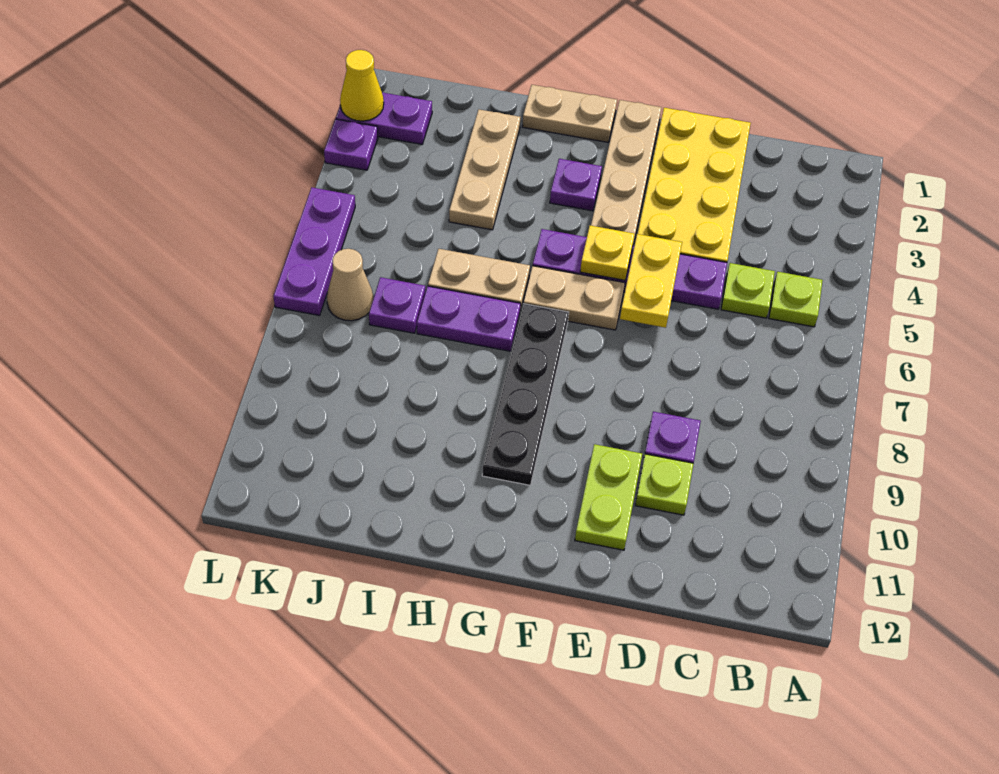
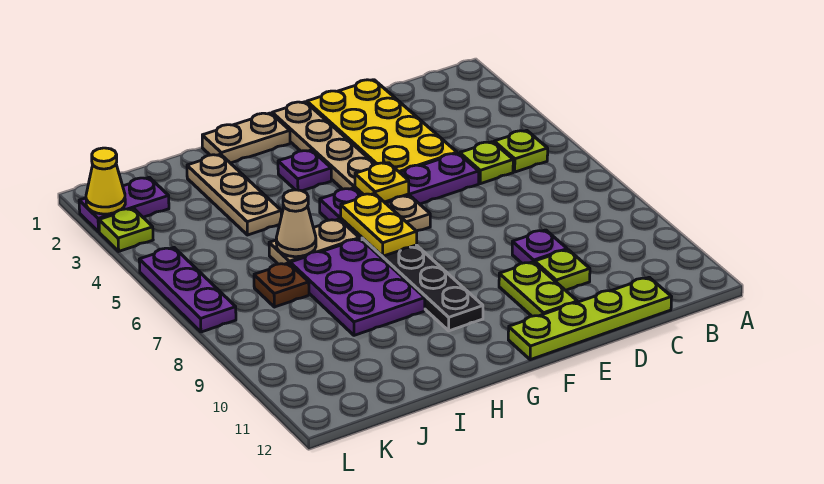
none -> lime 1x4 plate [508,277,671,360]
yellow 1x2 plate [620,234,682,328] -> yellow 1x2 plate moved to [341,193,417,256]
purple 1x2 plate [417,286,521,351] -> purple 2x3 plate [290,239,425,335]
purple 1x1 plate [369,277,425,333] -> brown 1x1 plate [254,263,309,307]
tan 1x1 cone [327,249,373,321] -> tan 1x1 cone moved to [276,190,316,257]
purple 1x1 plate [324,119,378,170] -> lime 1x1 plate [99,208,153,251]

